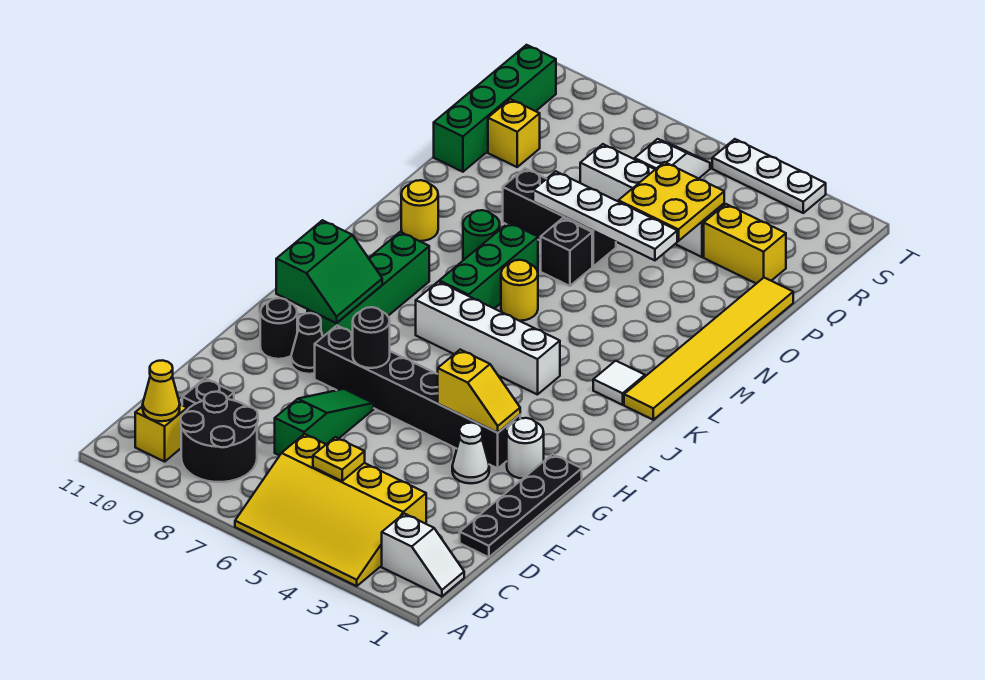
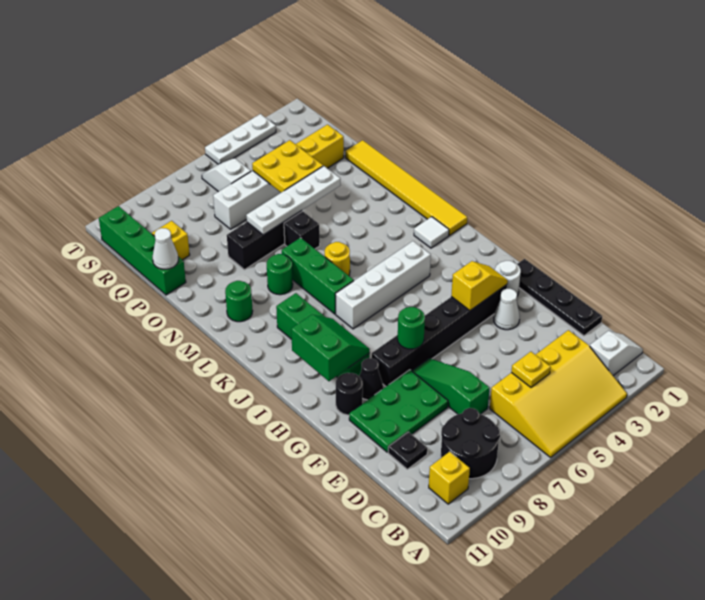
yellow 1x1 cone [142,360,180,421] -> none
none -> green 2x3 plate [349,370,448,452]
black 1x1 round brick [353,307,390,368] -> green 1x1 round brick [398,307,425,349]
yellow 1x1 round brick [401,180,438,241] -> green 1x1 round brick [225,281,253,322]
none -> white 1x1 cone [152,228,178,269]

